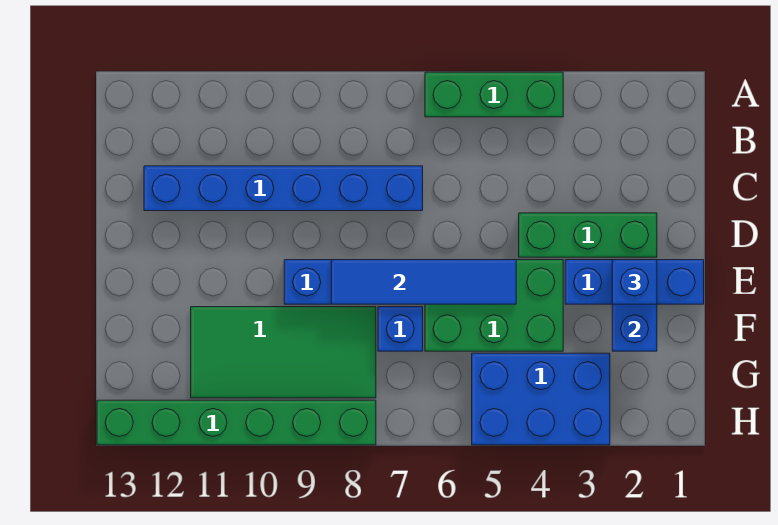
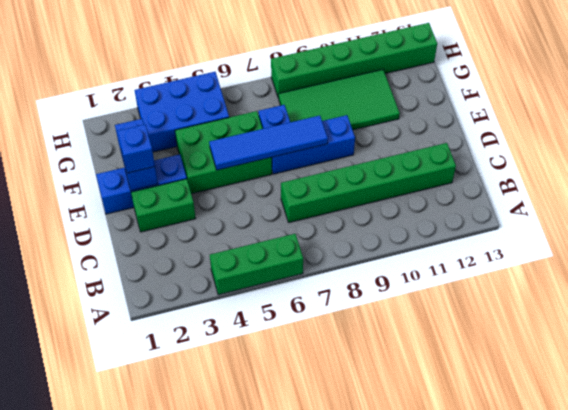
blue 1x6 brick [144,166,423,211] -> green 1x6 brick [281,143,456,223]
green 1x3 brick [519,213,657,257] -> green 1x2 brick [131,179,196,232]

